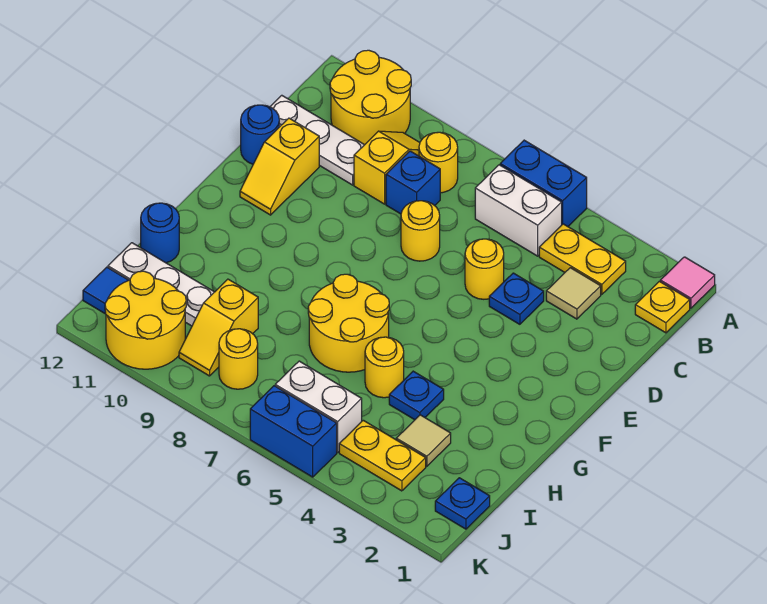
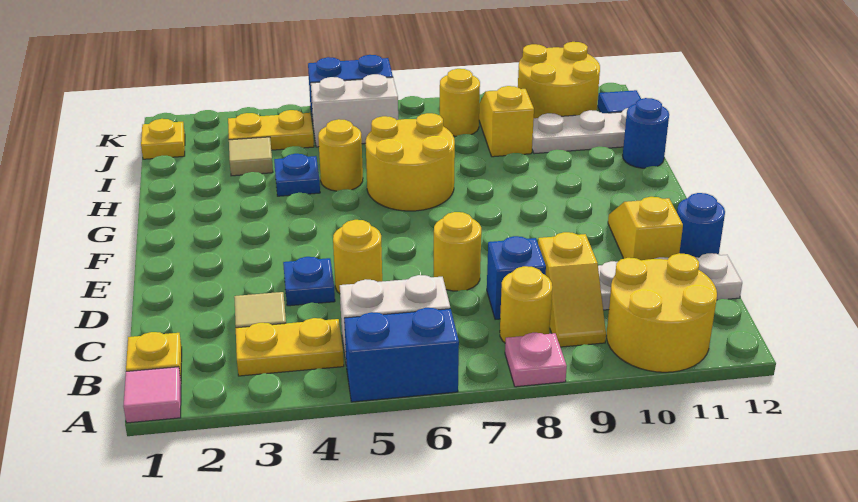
none -> pink 1x1 plate [505,333,567,387]
blue 1x1 plate [435,478,490,529] -> yellow 1x1 plate [141,119,185,159]

